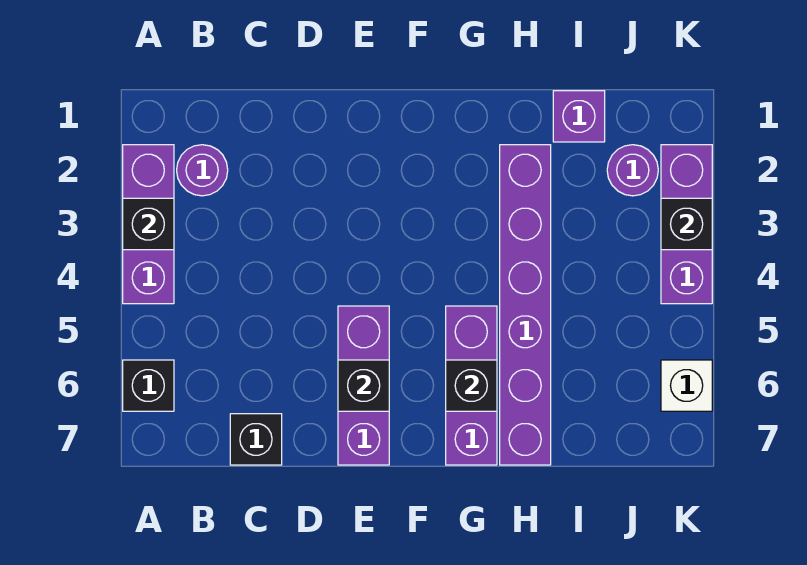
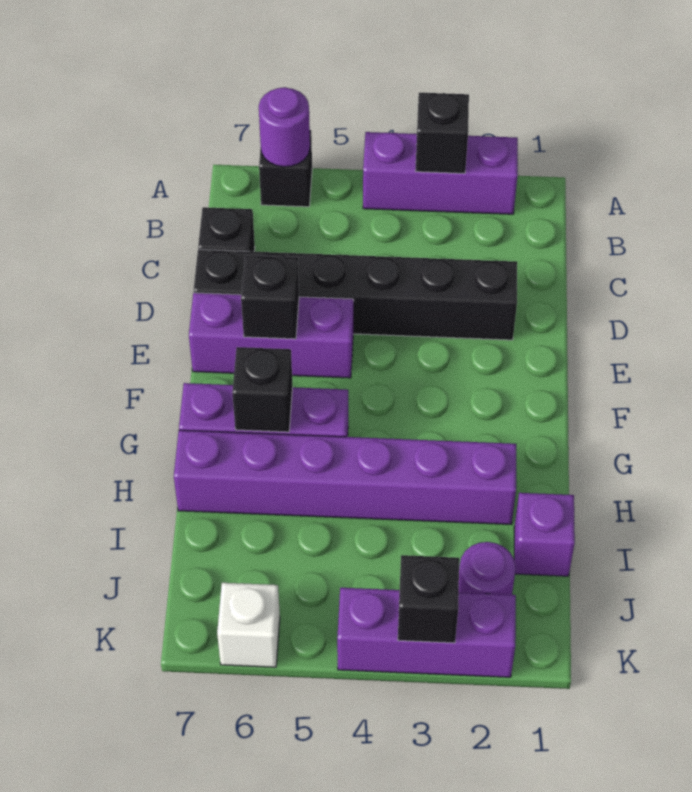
purple 1x1 round brick [177,145,228,196] -> purple 1x1 round brick moved to [259,87,310,167]
none -> black 1x6 brick [194,249,517,340]

